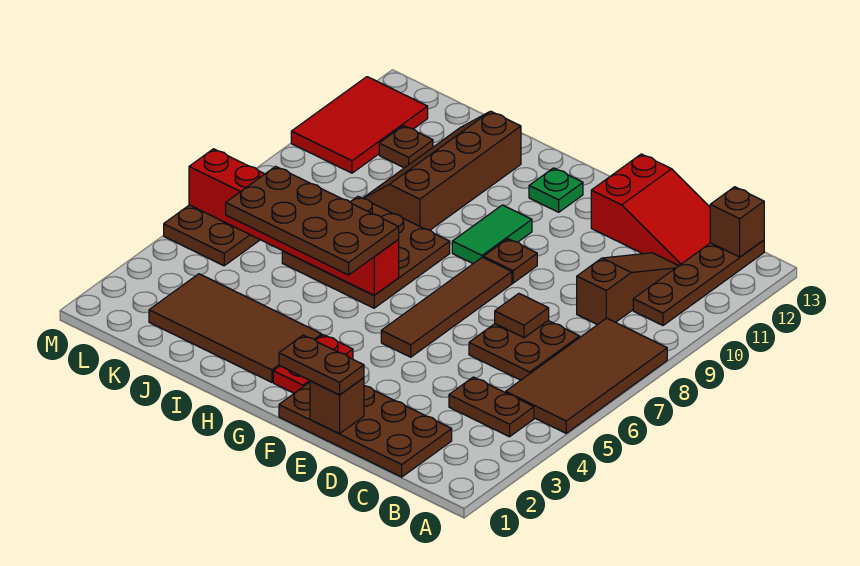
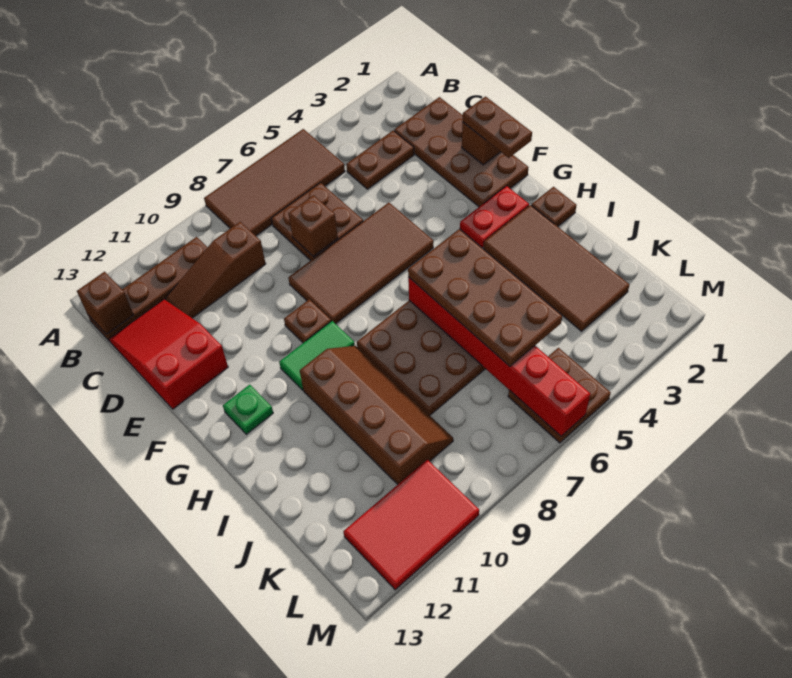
brown 1x2 plate [449,377,534,437] -> brown 1x2 plate turned to [346,131,414,189]
brown 1x1 tile [495,294,549,338] -> brown 1x1 brick [288,195,338,256]
brown 1x4 tile [381,257,512,357] -> brown 2x4 tile [288,203,433,324]
brown 2x4 slope [363,111,521,230] -> brown 2x4 slope turned to [300,346,453,484]
brown 1x1 plate [379,126,433,168] -> brown 1x1 plate moved to [531,187,577,227]

